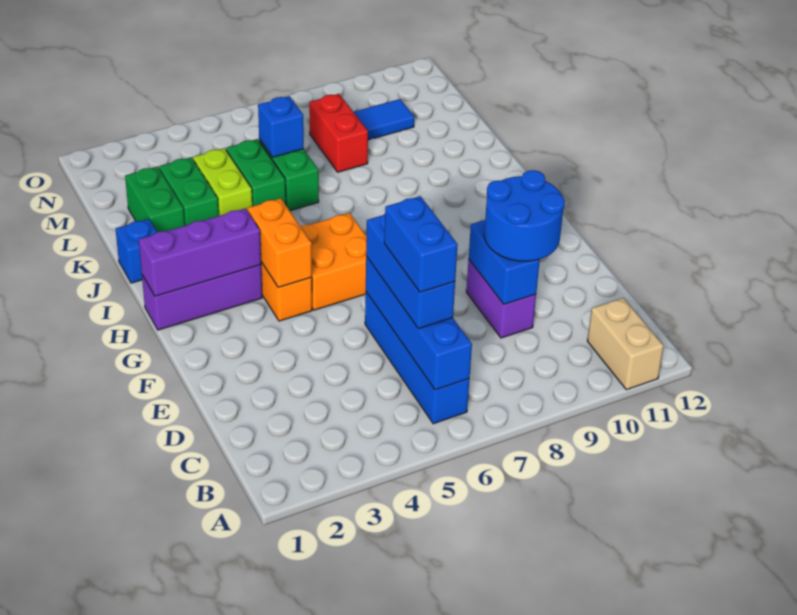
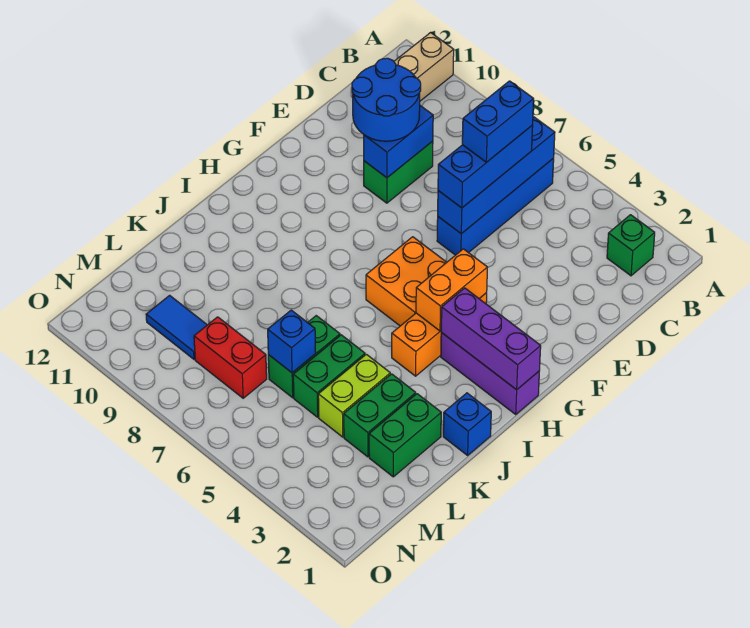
none -> green 1x1 brick [607,215,655,276]
purple 1x2 brick [466,259,536,338] -> green 1x2 brick [364,141,433,203]
red 1x2 brick [309,94,368,172] -> red 1x2 brick turned to [194,317,267,398]

